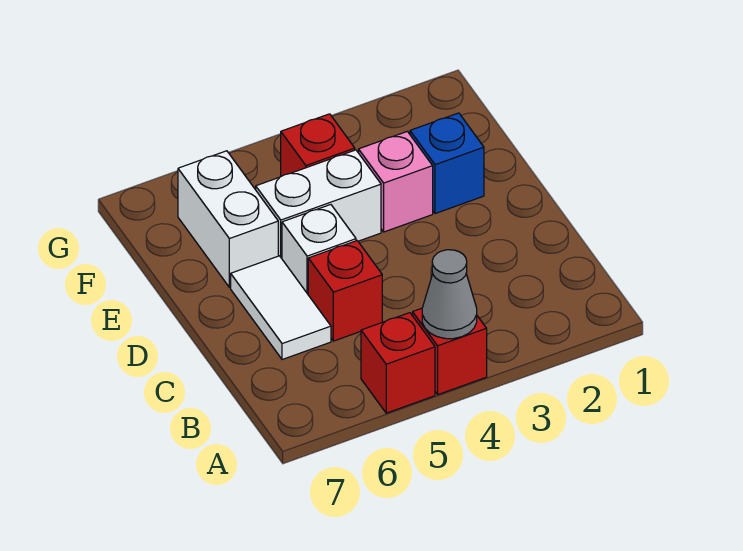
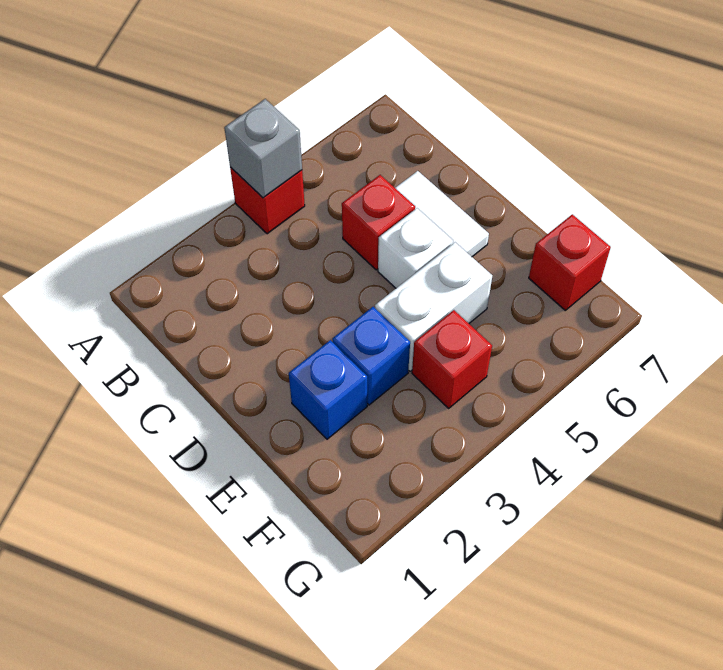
grey 1x1 cone [422,250,477,339] -> grey 1x1 brick [224,99,302,198]
red 1x1 brick [361,313,435,413] -> red 1x1 brick moved to [529,214,611,310]
pink 1x1 brick [359,131,433,232] -> blue 1x1 brick [332,307,410,405]
white 1x2 brick [178,151,278,287] -> none

